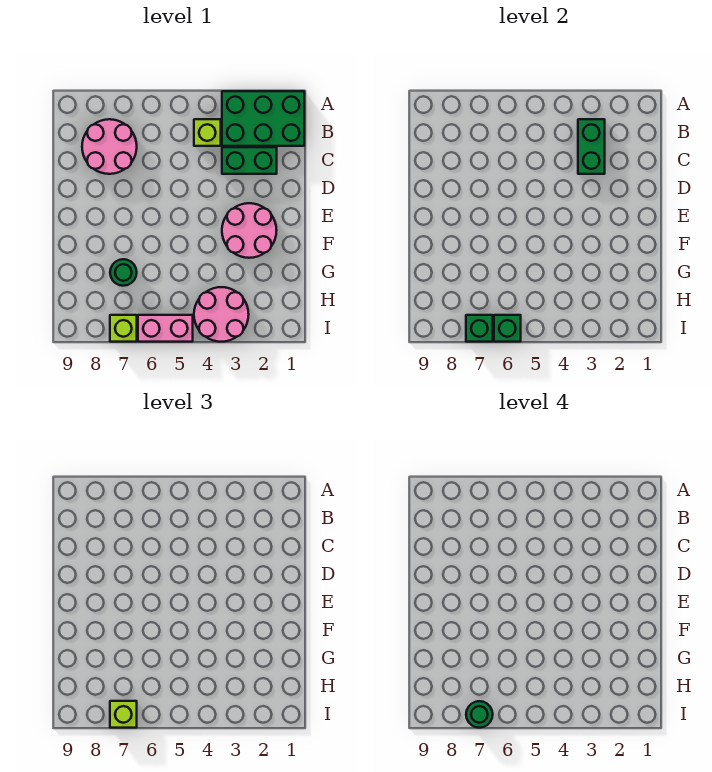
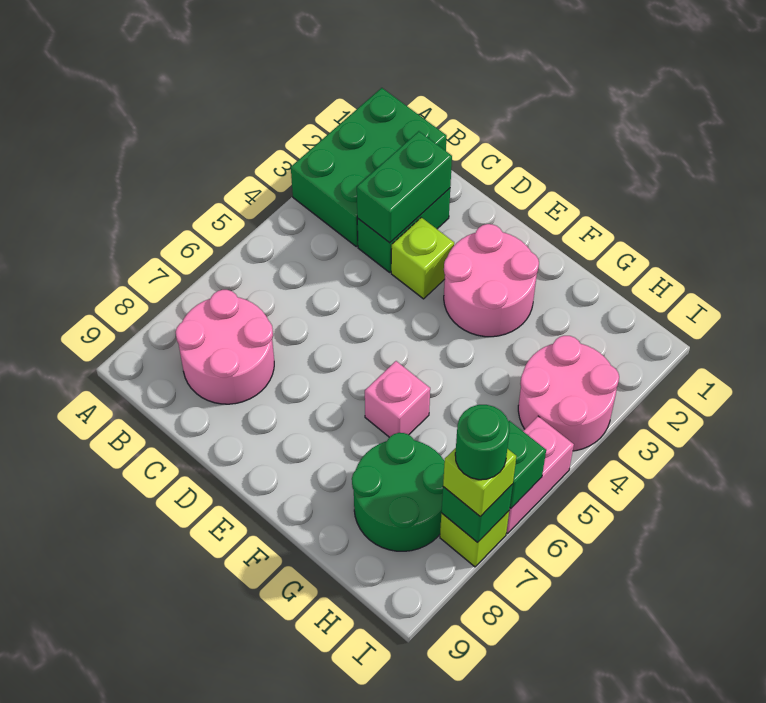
green 1x2 brick [578,119,605,174] -> green 1x2 brick turned to [357,131,452,243]
lime 1x1 brick [194,119,221,146] -> lime 1x1 brick moved to [391,217,454,299]
none -> pink 1x1 brick [365,361,430,437]
green 1x1 round brick [110,259,137,286] -> green 2x2 round brick [352,433,445,551]

